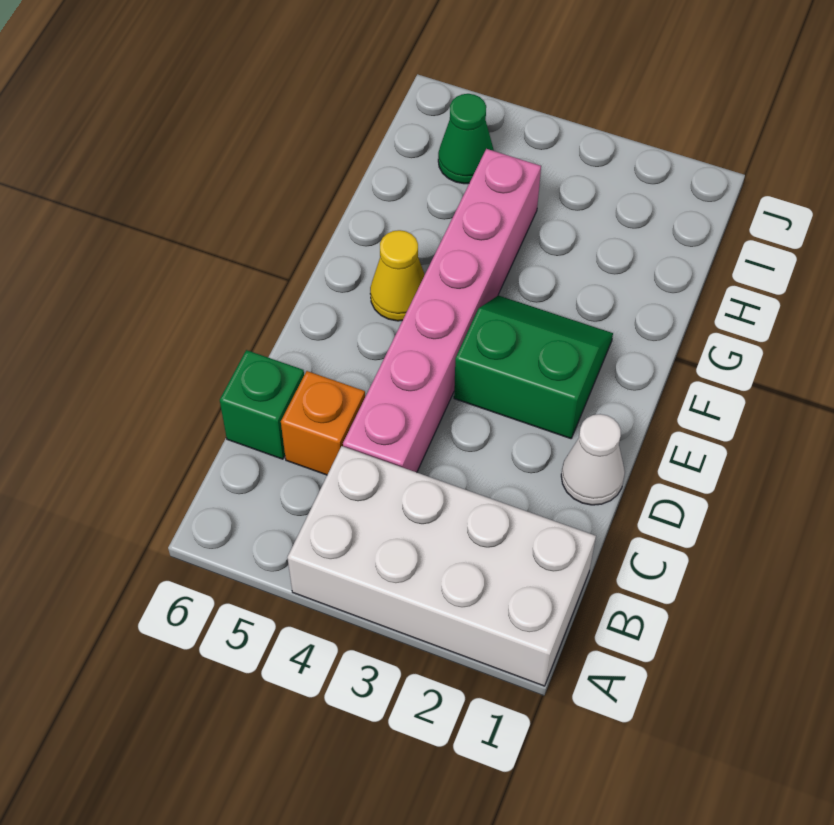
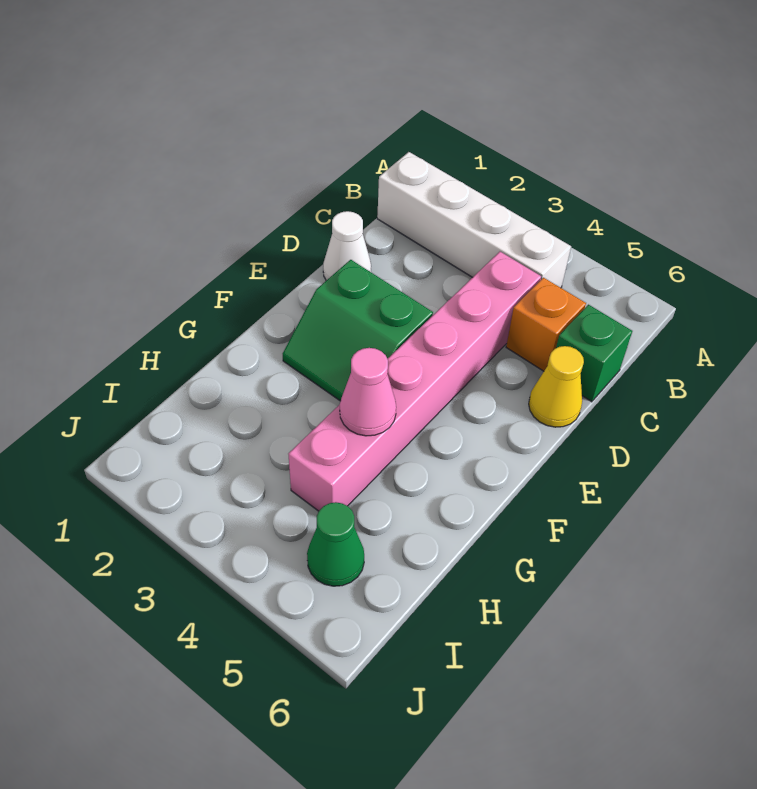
white 2x4 brick [287,446,596,686] -> white 1x4 brick [377,152,571,288]
yellow 1x1 cone [370,230,425,321] -> yellow 1x1 cone moved to [529,346,584,427]
none -> pink 1x1 cone [340,348,396,436]

